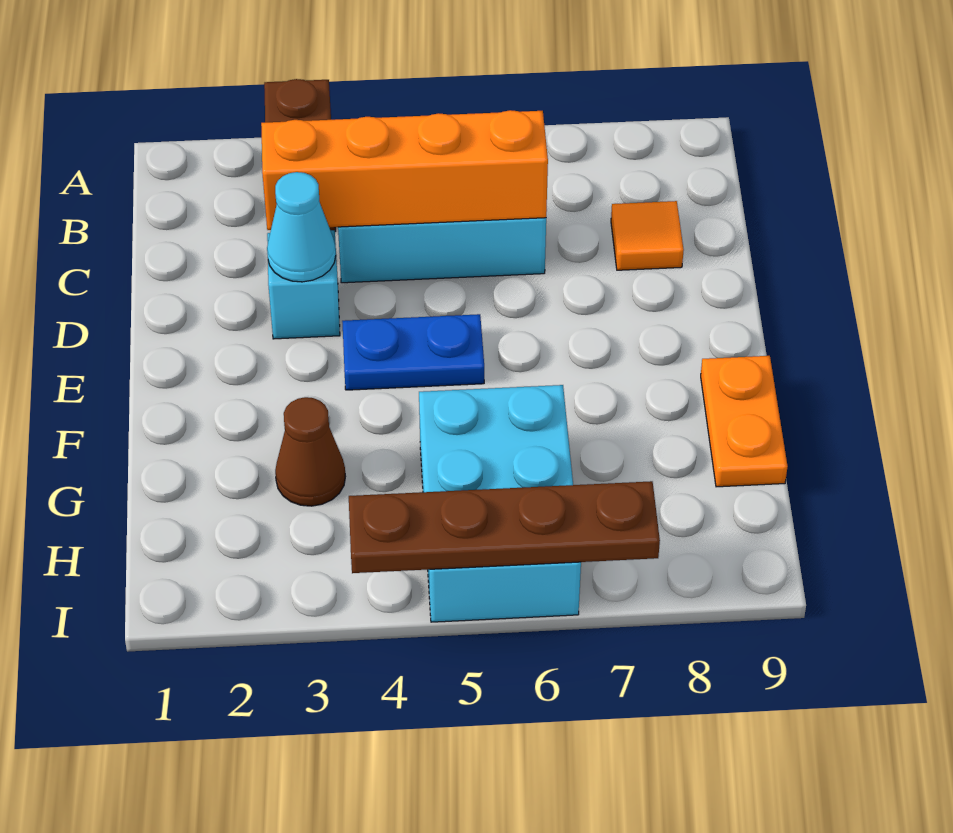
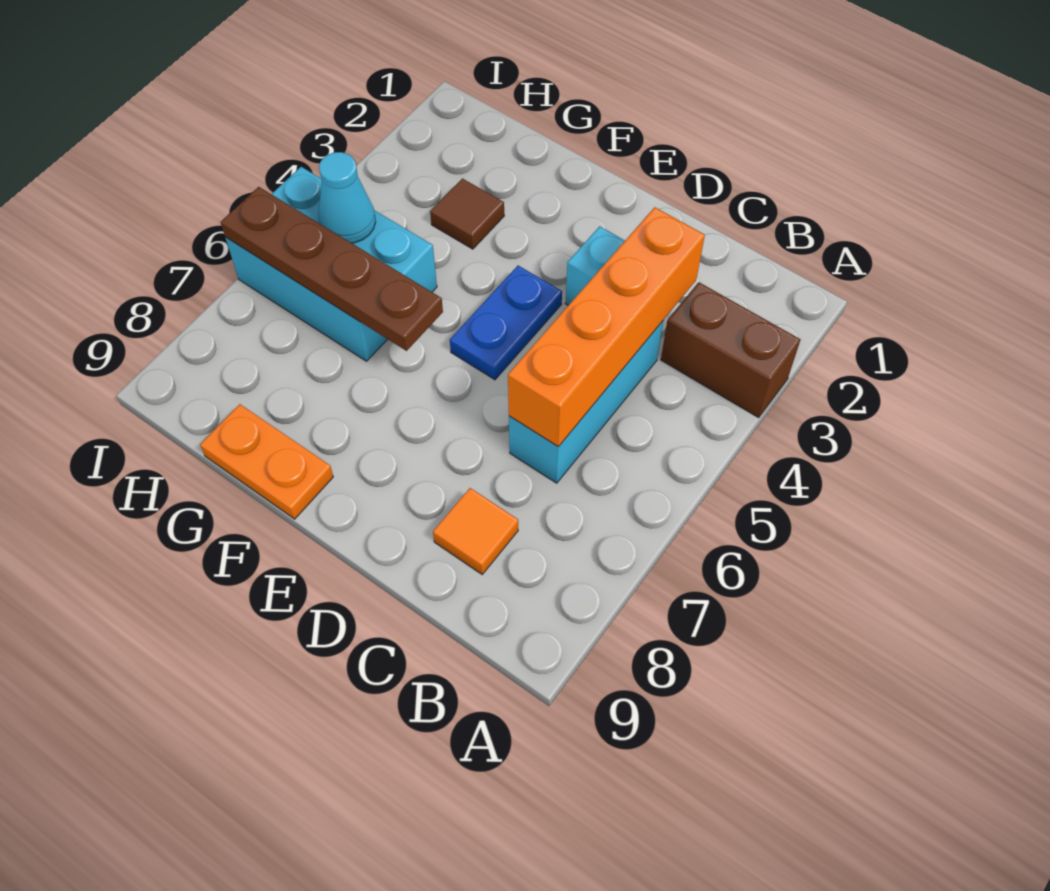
cyan 1x1 cone [267,172,336,282] -> cyan 1x1 cone moved to [318,152,376,243]
brown 1x1 cone [275,397,345,506] -> brown 1x1 tile [430,178,504,249]
brown 1x4 plate [349,481,660,573] -> brown 1x4 plate turned to [221,187,443,351]

